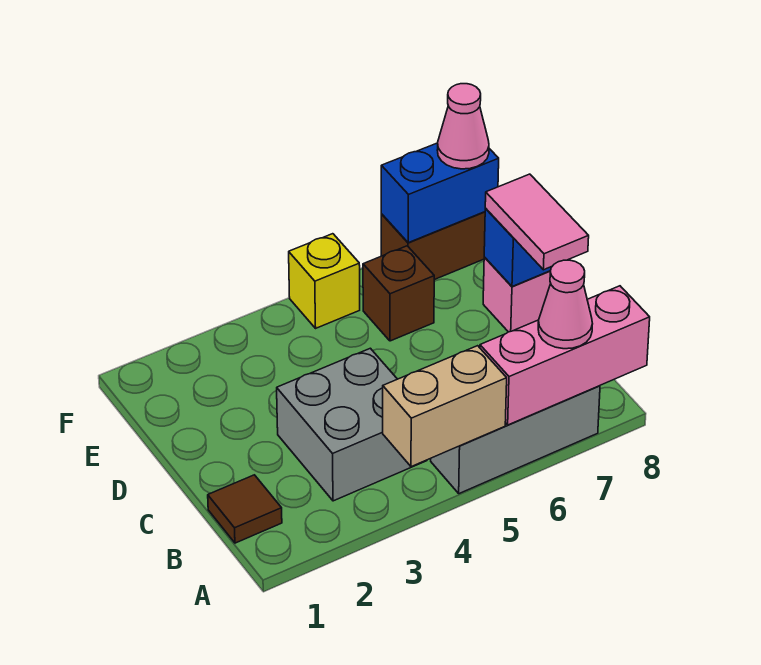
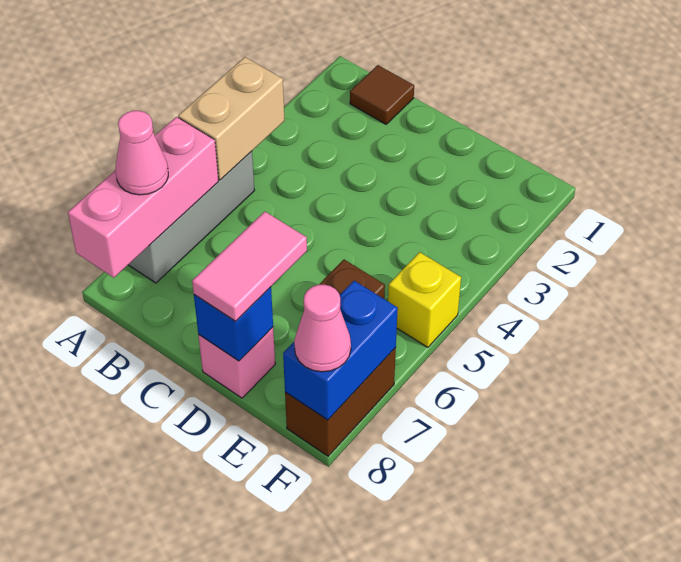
grey 2x2 brick [277,348,427,501] -> none
pink 1x2 tile [485,174,589,270] -> pink 1x2 tile turned to [192,211,307,321]

